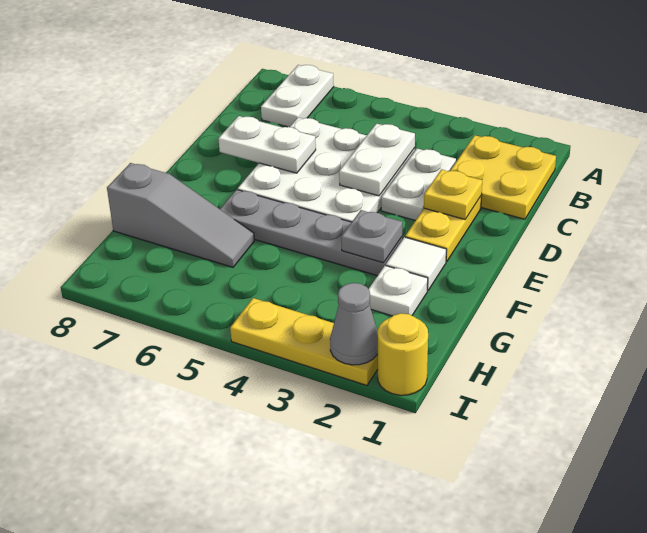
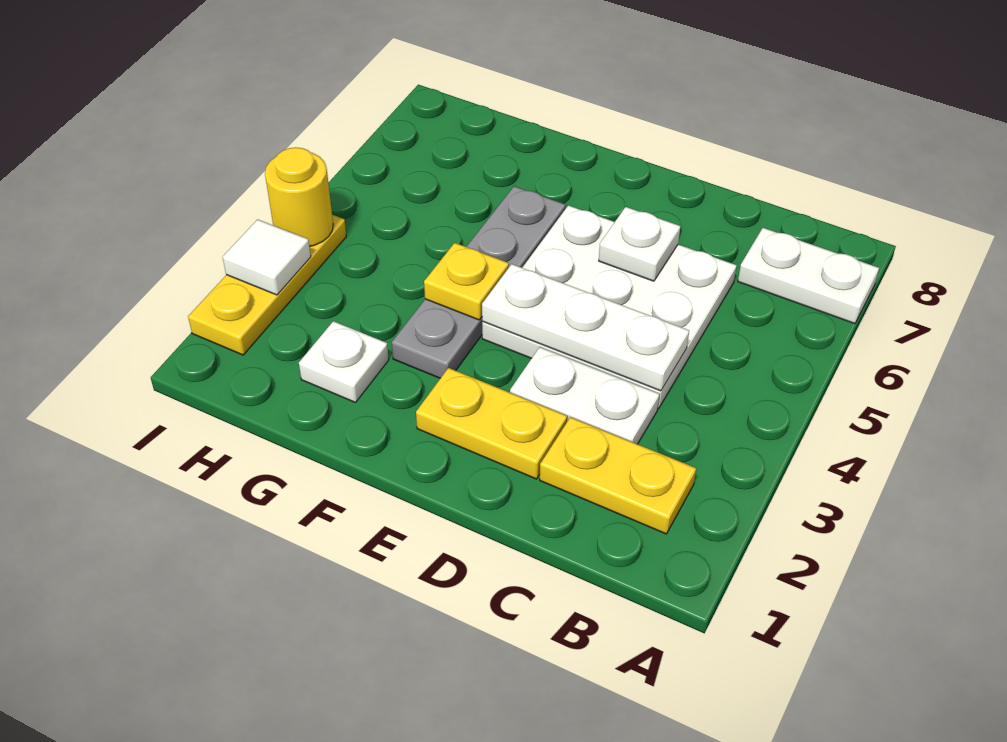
yellow 2x2 plate [450,135,556,219] -> yellow 1x2 plate [540,417,696,534]
white 1x2 plate [339,123,415,196] -> white 1x3 plate [482,264,689,391]
yellow 1x1 plate [424,169,482,219] -> yellow 1x1 plate moved to [424,243,509,320]
white 1x2 plate [218,116,316,173] -> white 1x1 plate [599,207,680,281]
white 1x1 tile [386,237,446,291] -> white 1x1 tile moved to [223,219,311,295]
grey 1x1 plate [341,210,402,263] -> none
grey 1x3 slope [107,163,254,267] -> none
yellow 1x1 round brick [378,313,428,395] -> yellow 1x1 round brick moved to [265,147,333,247]
grey 1x1 cone [330,283,378,365] -> none

